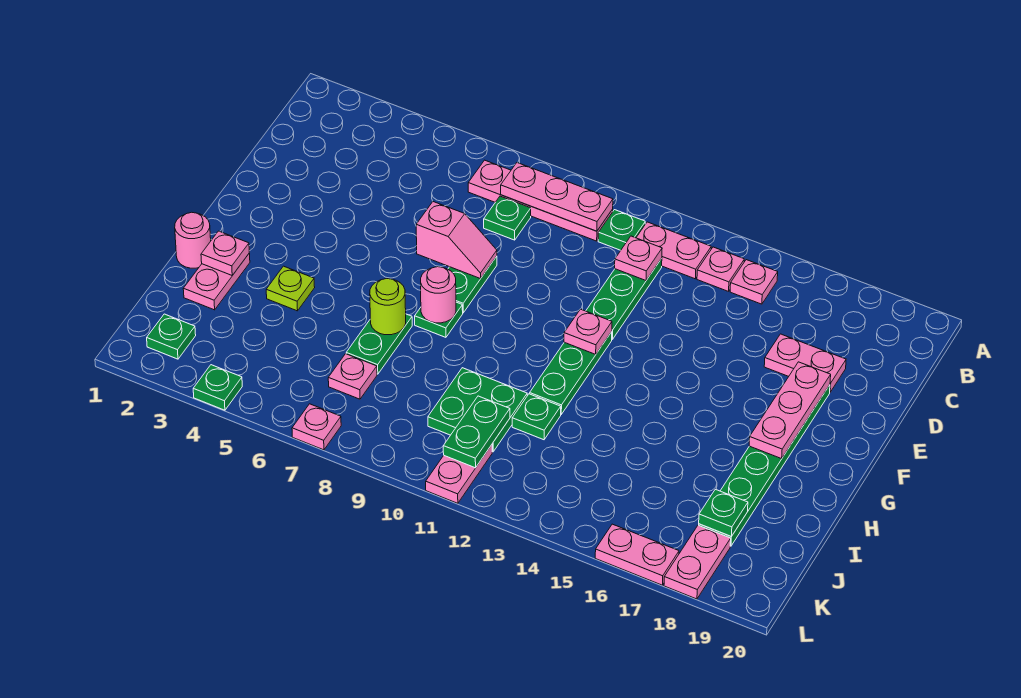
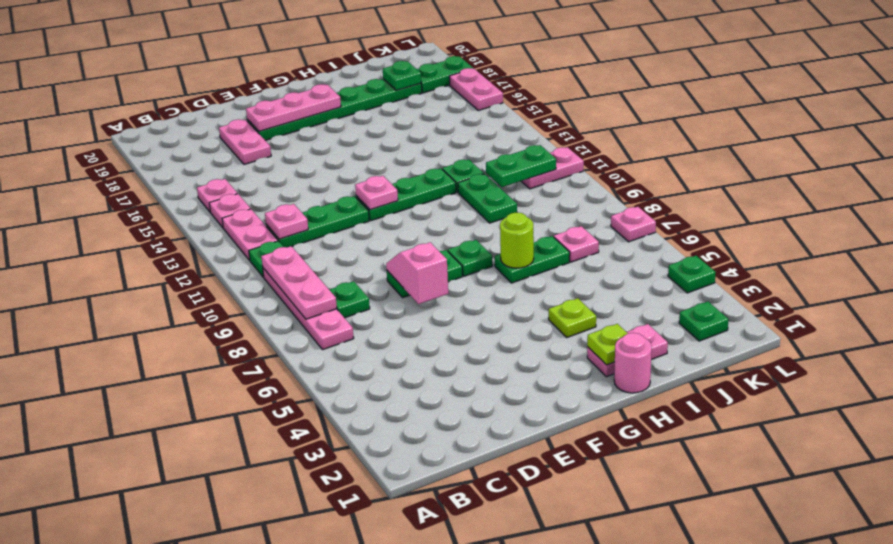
pink 1x1 round brick [421,267,456,323] -> none
pink 1x1 plate [201,231,249,275] -> lime 1x1 plate [587,324,628,365]
green 2x2 plate [428,368,527,452] -> green 1x2 plate [458,174,517,223]
pink 1x2 plate [664,525,731,599] -> green 1x2 plate [417,56,473,93]

